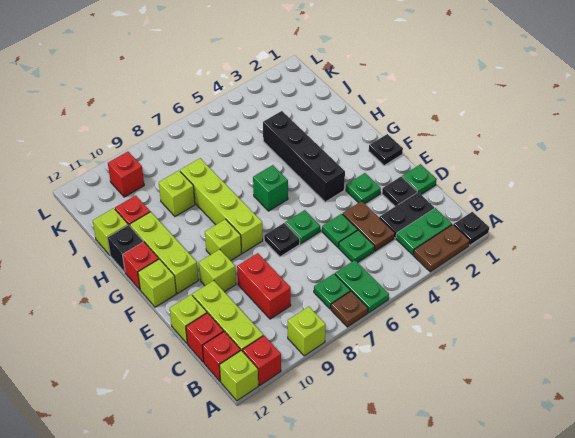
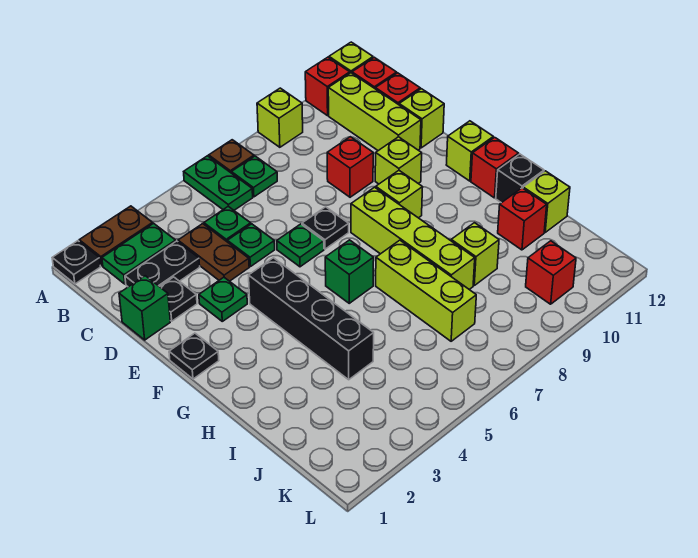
red 1x2 brick [237,253,291,319] -> red 1x1 brick [327,137,373,197]
green 1x1 plate [402,164,437,194] -> green 1x1 brick [119,276,170,340]
lime 1x3 brick [130,212,198,294] -> lime 1x3 brick moved to [376,240,476,341]

